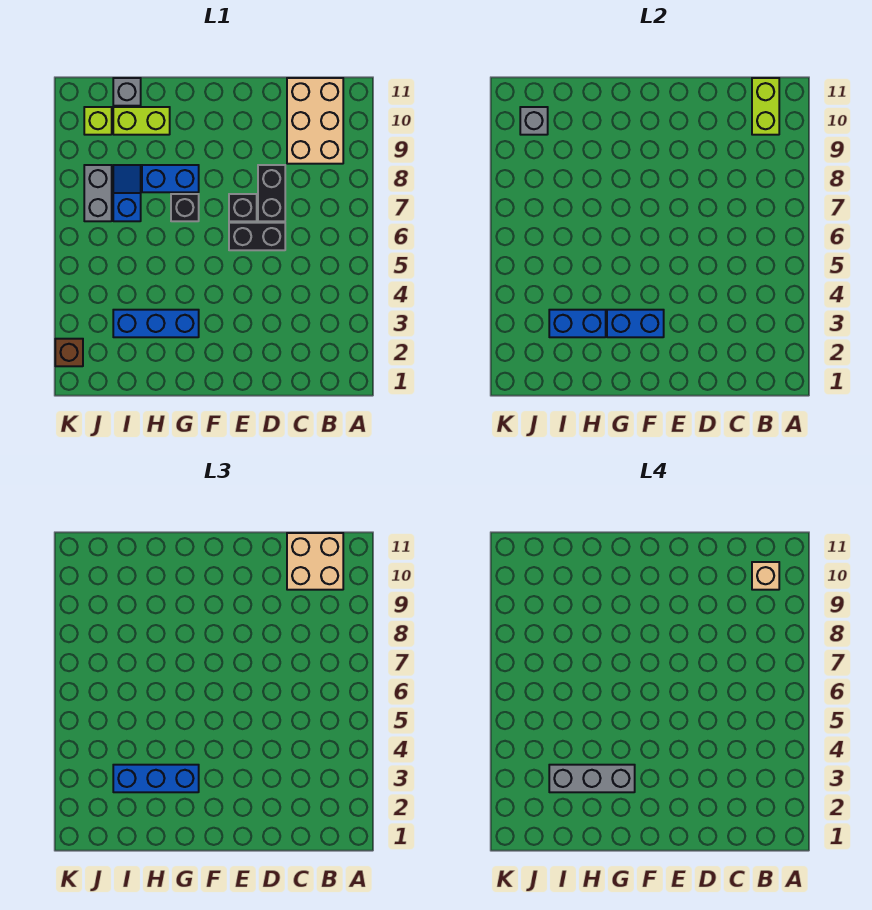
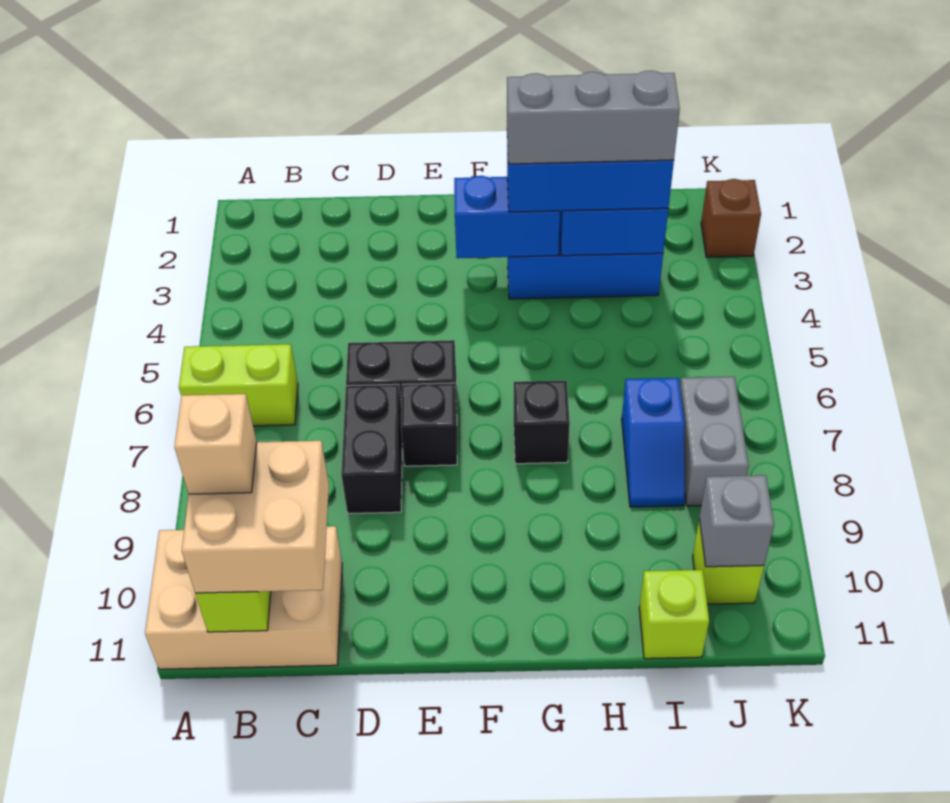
tan 2x3 brick [287,78,343,164] -> tan 2x3 brick turned to [145,526,342,669]
blue 1x2 brick [142,165,199,192] -> none
lime 1x2 brick [113,107,170,135] -> lime 1x2 brick moved to [179,344,298,426]
grey 1x1 brick [113,78,141,106] -> lime 1x1 brick [639,570,709,659]

